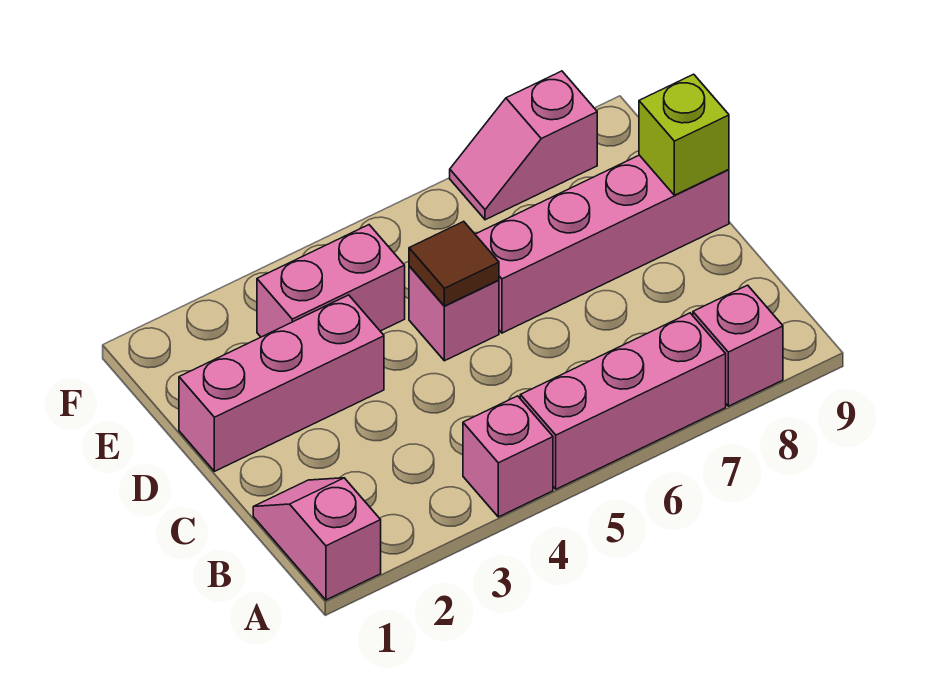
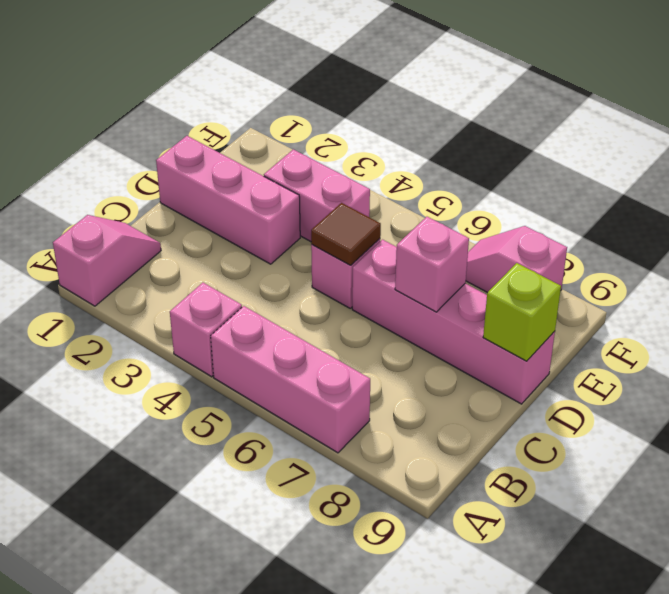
pink 1x1 brick [693,285,783,406] -> pink 1x1 brick moved to [395,217,469,312]

